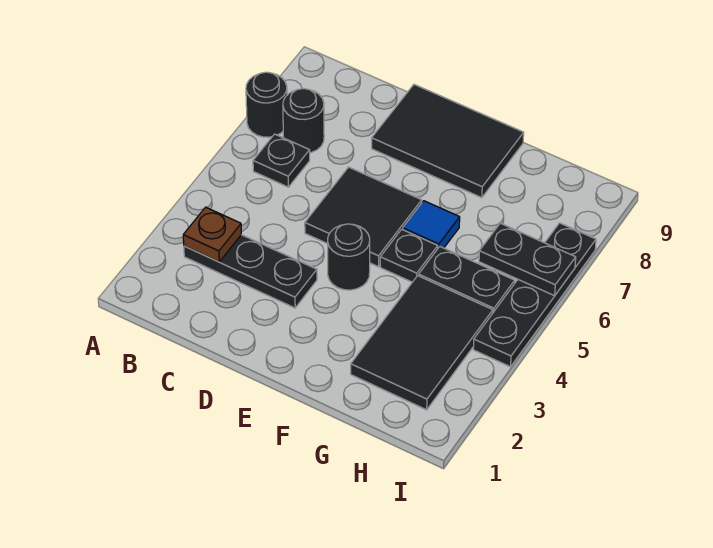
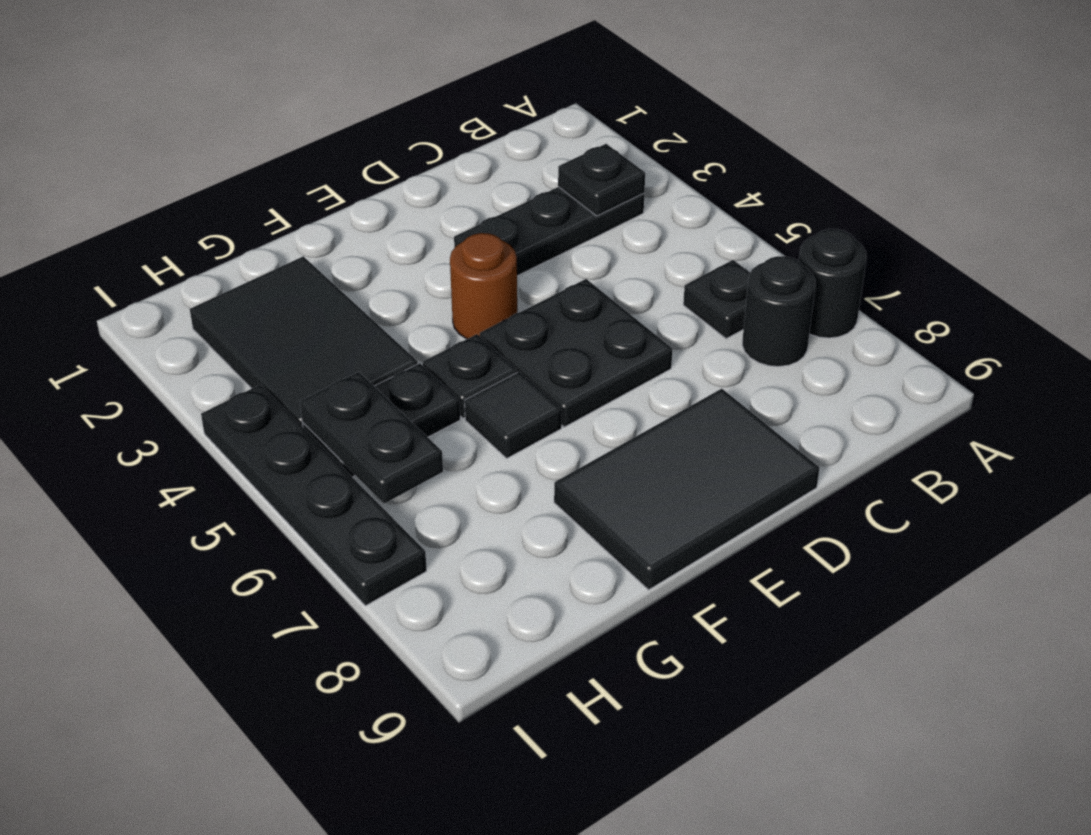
brown 1x1 plate [183,207,241,262] -> black 1x1 plate [558,144,645,216]
black 2x2 tile [305,167,422,267] -> black 2x2 plate [480,279,673,427]
black 1x1 round brick [328,224,370,290] -> brown 1x1 round brick [450,233,517,339]
blue 1x1 tile [403,201,460,248] -> black 1x1 tile [465,372,562,458]
black 1x2 plate [479,223,576,296] -> black 1x2 plate turned to [300,372,443,504]

